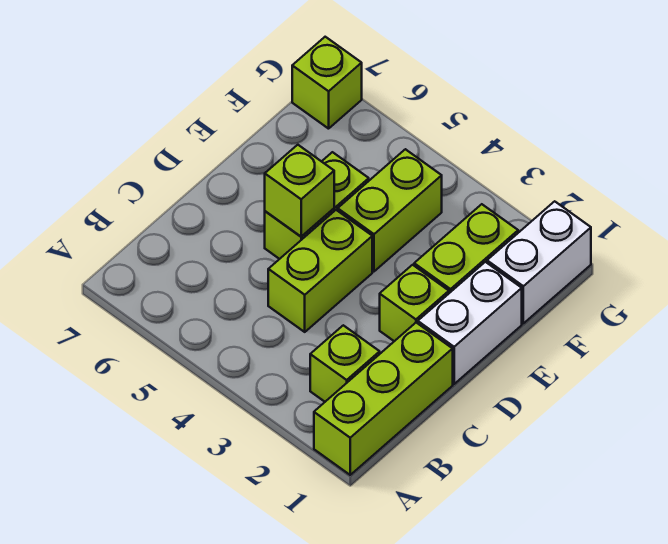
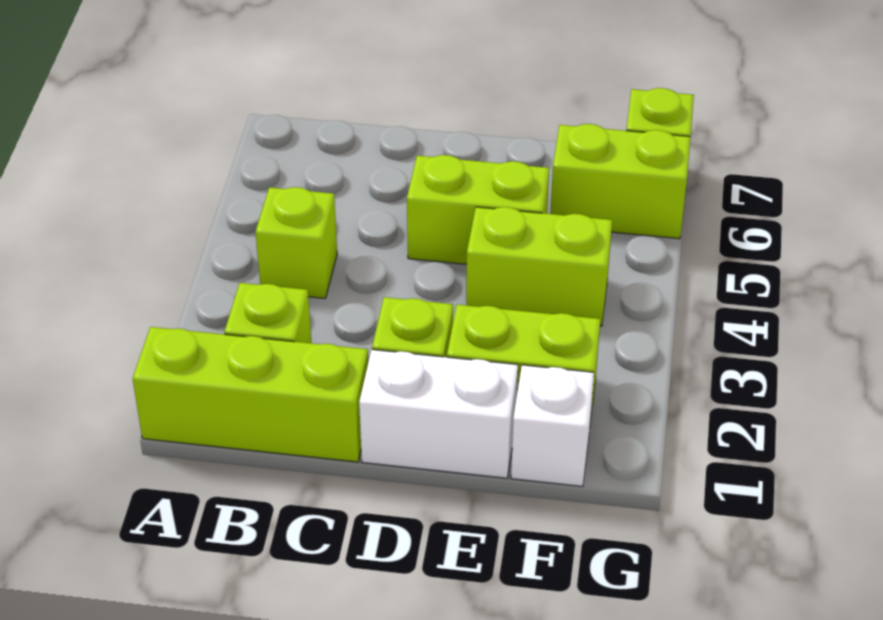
lime 1x2 brick [268,210,372,332] -> lime 1x2 brick moved to [550,124,690,239]
lime 1x1 brick [265,145,334,237] -> lime 1x1 brick moved to [255,187,337,298]
white 1x2 brick [487,201,591,323] -> white 1x1 brick [511,365,594,486]

